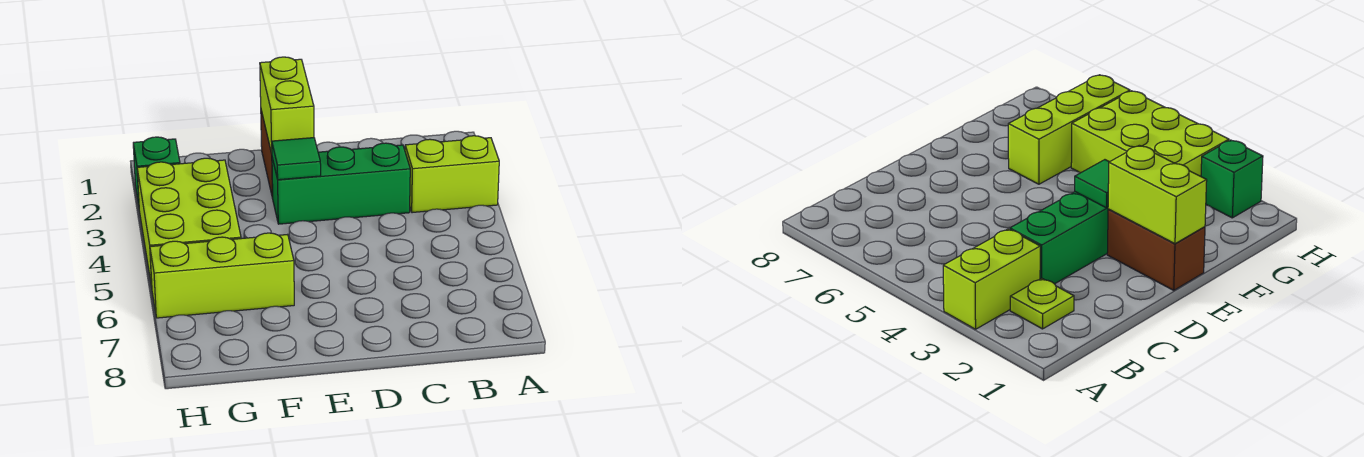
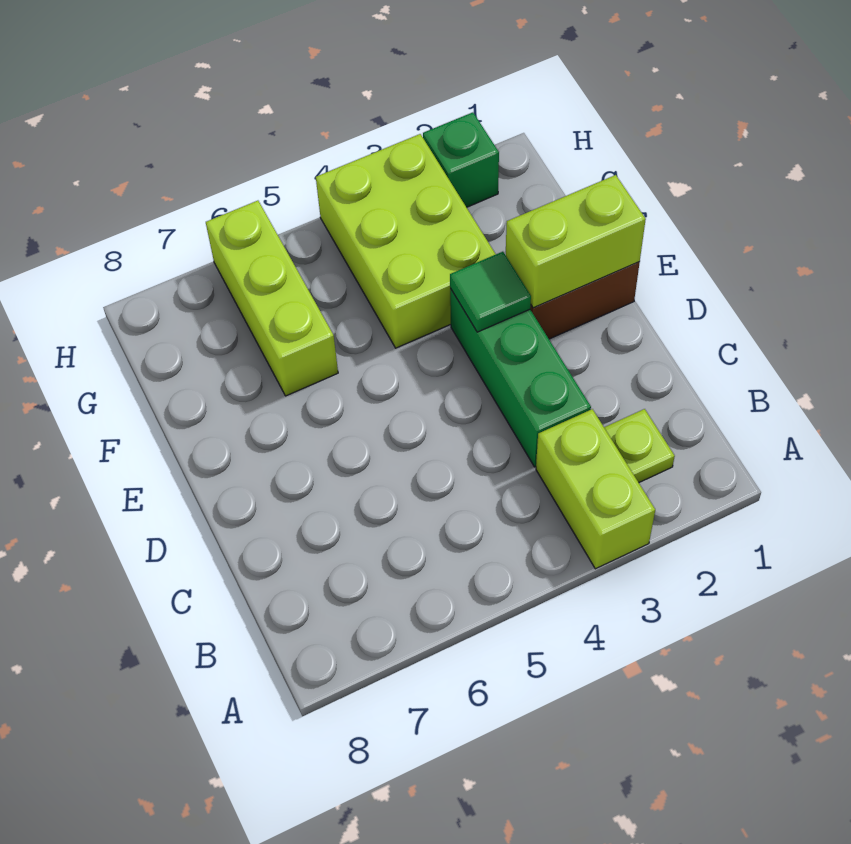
lime 2x3 brick [137,158,241,287] -> lime 2x3 brick turned to [316,134,496,348]

